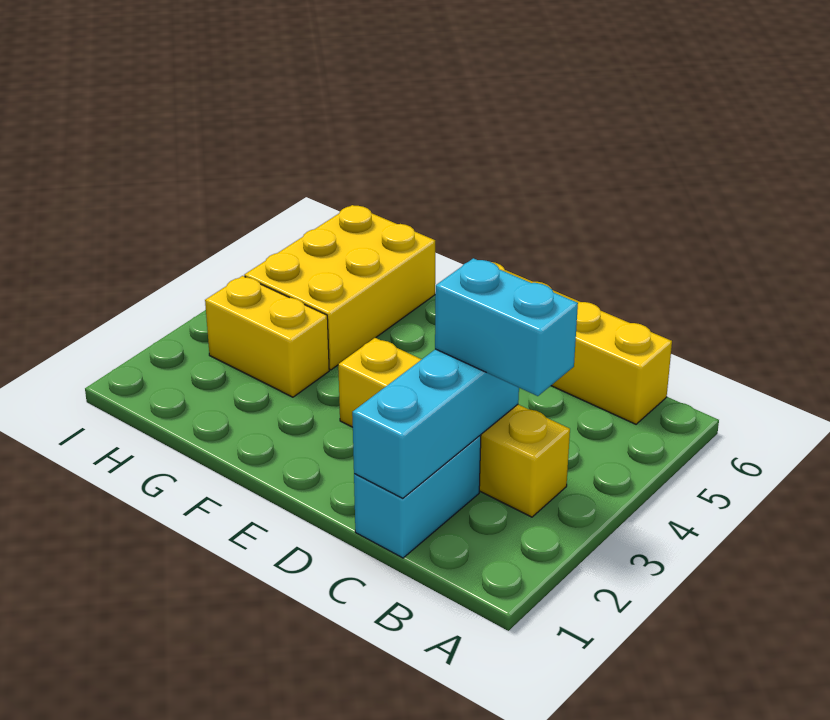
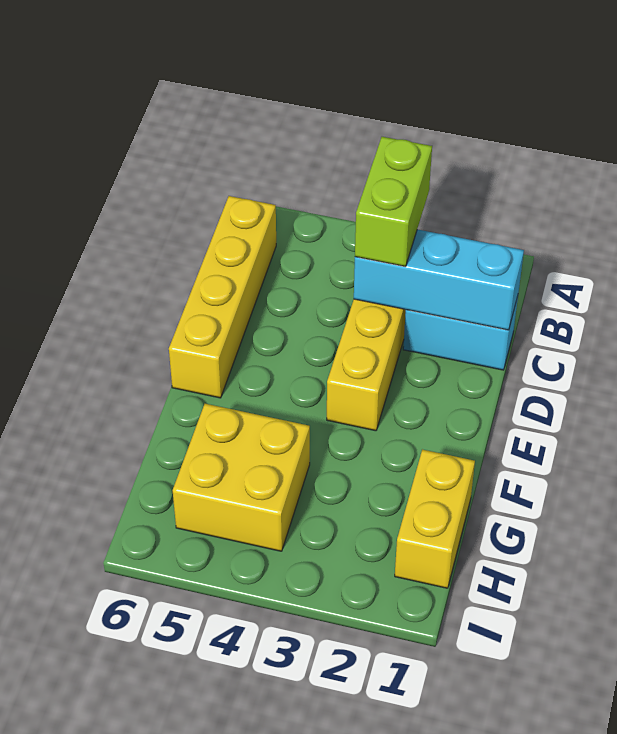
cyan 1x2 brick [435,258,578,396] -> lime 1x2 brick [355,137,432,267]
yellow 1x2 brick [205,276,329,397] -> yellow 1x2 brick moved to [395,449,475,588]
yellow 2x3 brick [244,205,435,370] -> yellow 2x2 brick [173,404,310,551]

